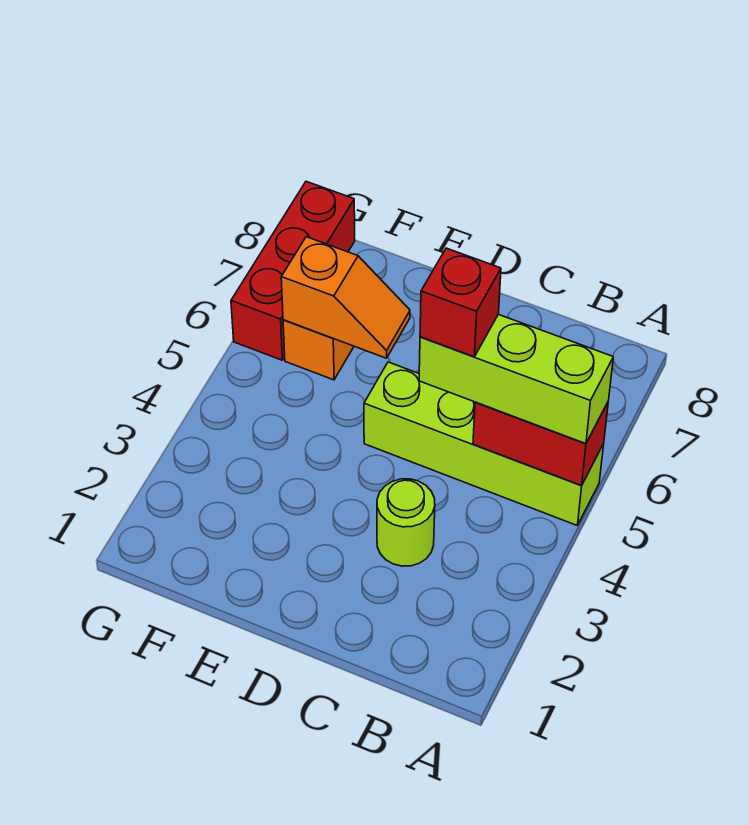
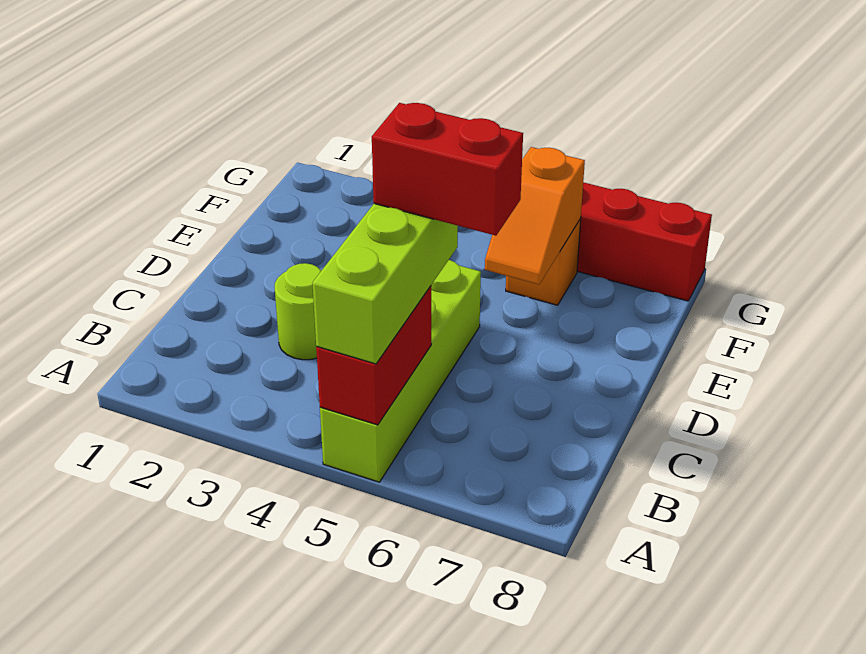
red 1x1 brick [420,248,501,357] -> red 1x2 brick [372,103,523,236]

